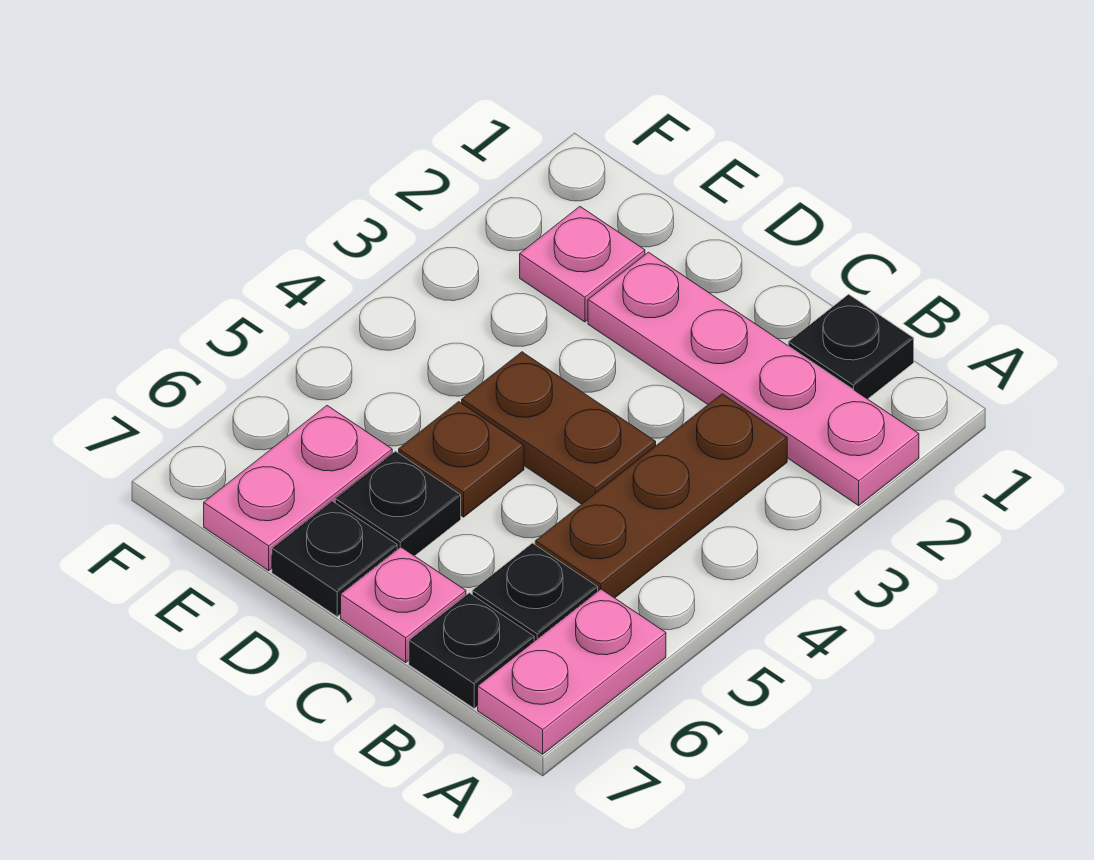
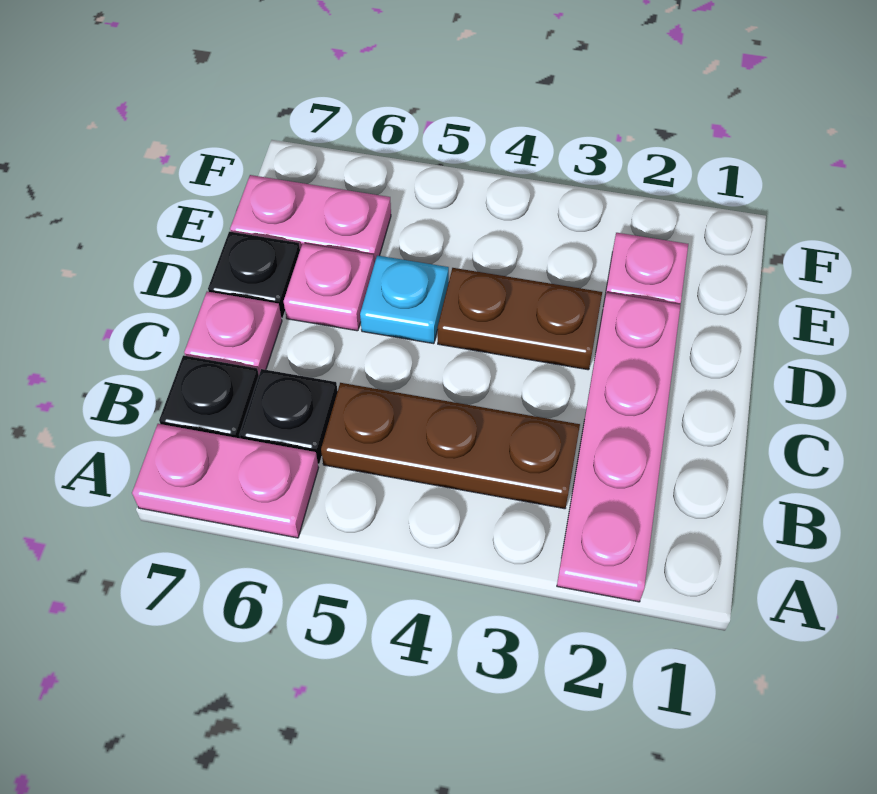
black 1x1 plate [788,294,914,399] -> none
brown 1x2 plate [462,352,656,504] -> brown 1x2 plate turned to [438,268,602,370]
brown 1x1 plate [399,402,524,517] -> cyan 1x1 plate [360,256,449,344]
black 1x1 plate [335,451,461,556] -> pink 1x1 plate [284,244,374,331]

